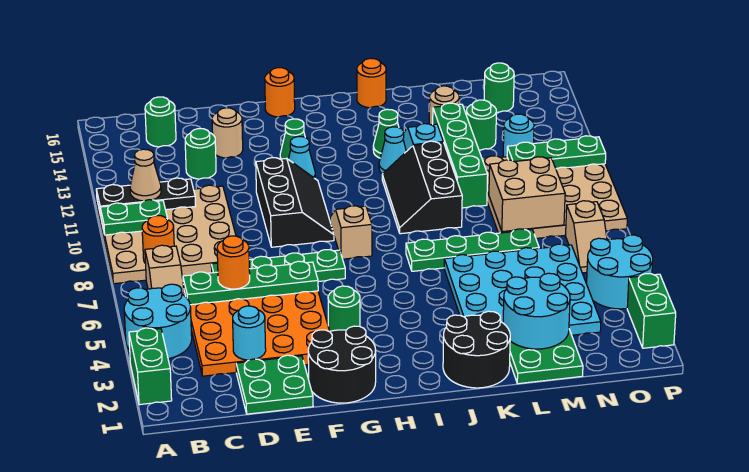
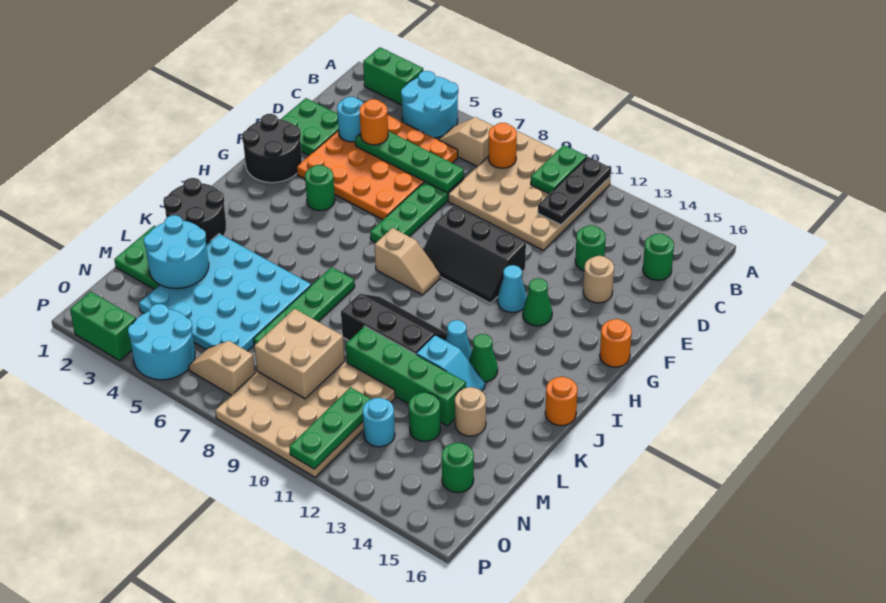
tan 1x1 cone [130,149,161,201] -> none
green 1x4 plate [183,261,318,305] -> green 1x4 plate turned to [355,131,464,192]
orange 1x1 round brick [217,236,250,289] -> orange 1x1 round brick moved to [359,99,388,145]

